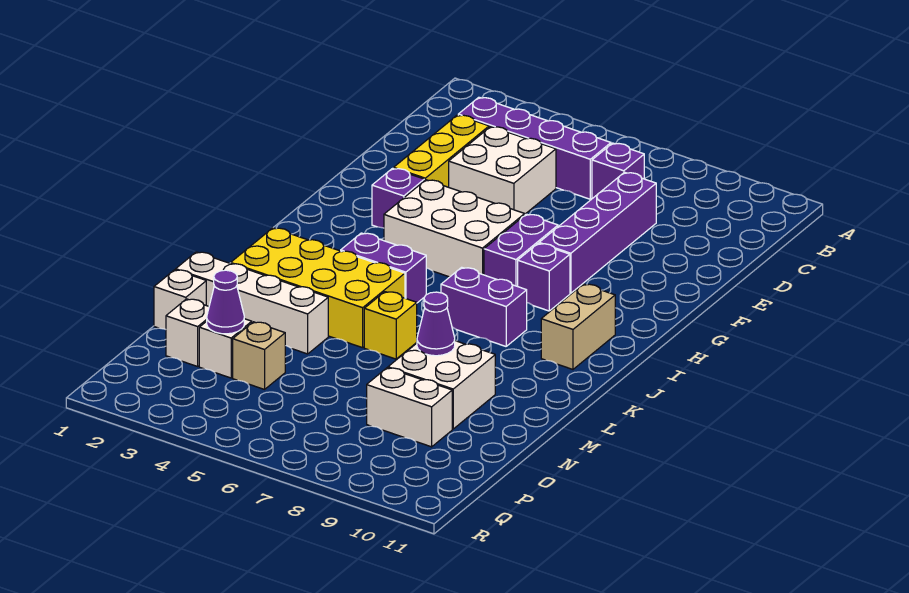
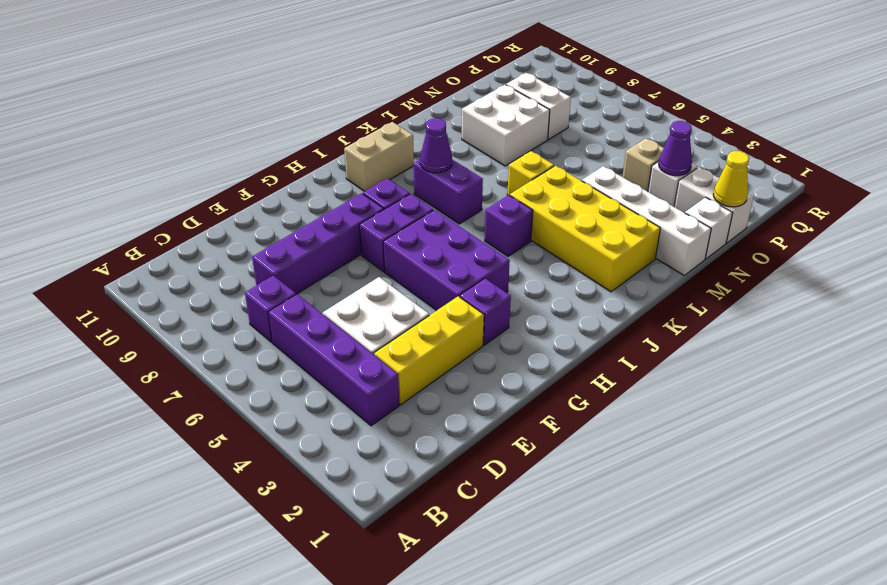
white 2x3 brick [384,180,525,277] -> purple 2x3 brick [383,210,510,311]
purple 1x2 brick [341,233,426,303] -> purple 1x1 brick [485,195,533,256]
purple 1x1 cone [417,292,455,356] -> purple 1x1 cone moved to [420,118,452,173]
none -> yellow 1x1 cone [713,151,749,207]
white 1x1 brick [166,299,209,366] -> white 1x2 brick [674,167,753,243]

